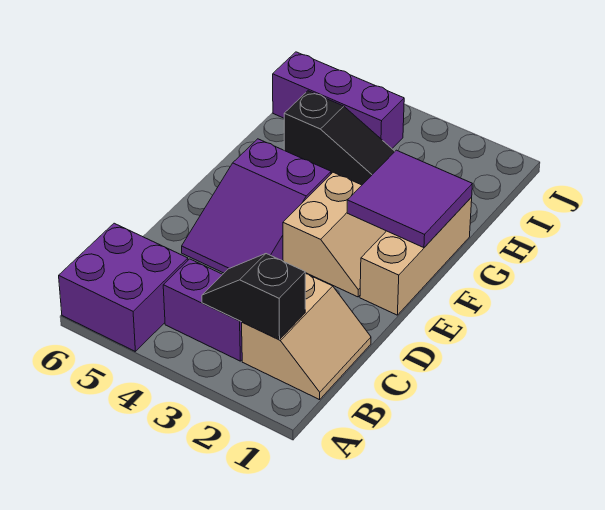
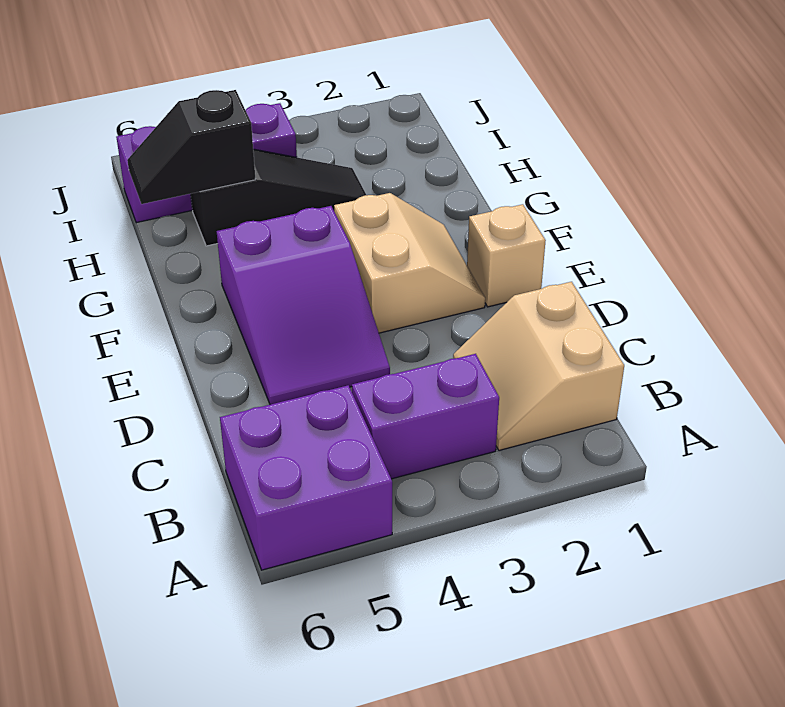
tan 2x2 slope [242,274,371,400] -> tan 2x2 slope turned to [453,282,624,450]
black 1x2 slope [202,254,306,340] -> black 1x2 slope moved to [127,90,256,204]
tan 1x3 brick [360,197,472,315] -> tan 1x1 brick [467,204,546,307]
purple 2x2 tile [347,150,472,248] -> none

